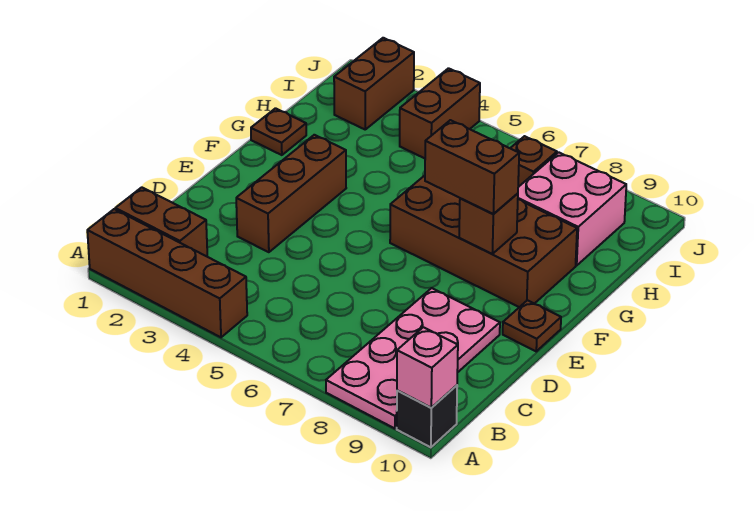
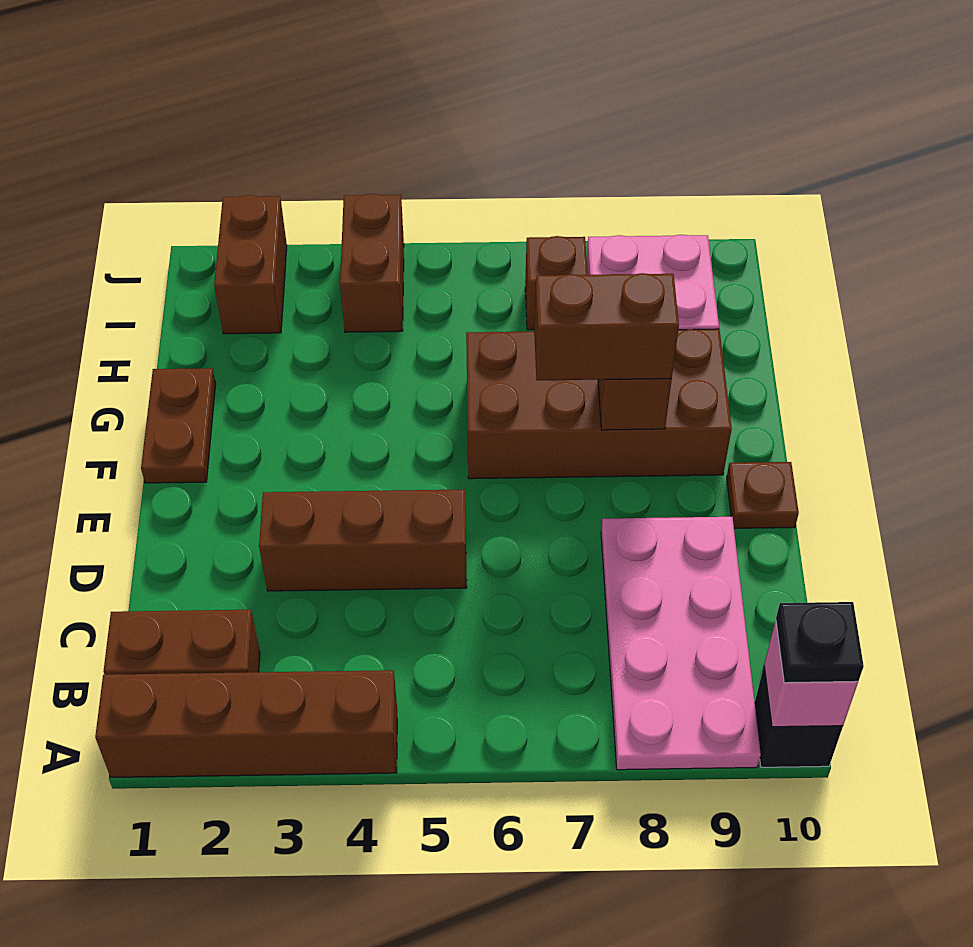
none -> black 1x1 plate [776,602,864,683]
brown 1x3 brick [236,135,346,252] -> brown 1x3 brick turned to [259,489,467,591]
brown 1x1 plate [251,108,306,155] -> brown 1x2 plate [141,368,216,483]

